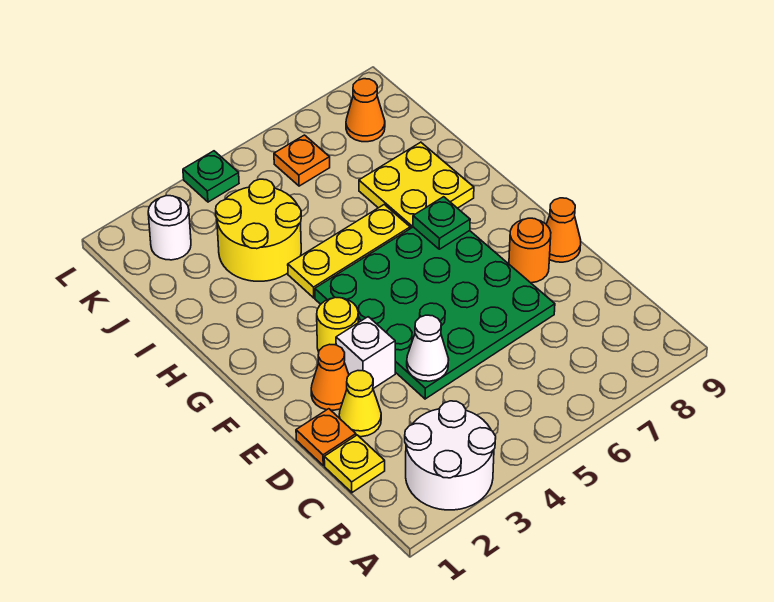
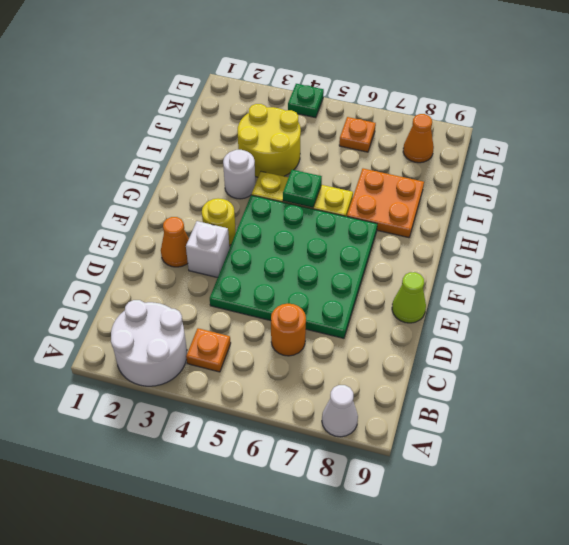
yellow 1x1 plate [324,435,385,493] -> none
orange 1x1 plate [296,409,356,465] -> orange 1x1 plate moved to [186,328,231,372]
yellow 1x1 cone [339,371,381,437] -> none
white 1x1 cone [407,315,449,381] -> white 1x1 cone moved to [322,385,358,437]
orange 1x1 round brick [509,218,551,283] -> orange 1x1 round brick moved to [271,304,306,356]
orange 1x1 cone [546,198,581,262] -> lime 1x1 cone [392,272,426,323]
green 1x1 plate [413,197,470,249] -> green 1x1 plate moved to [283,170,322,208]
yellow 2x2 plate [359,142,474,229] -> orange 2x2 plate [347,169,424,238]
white 1x1 round brick [148,196,191,260] -> white 1x1 round brick moved to [223,150,255,199]

